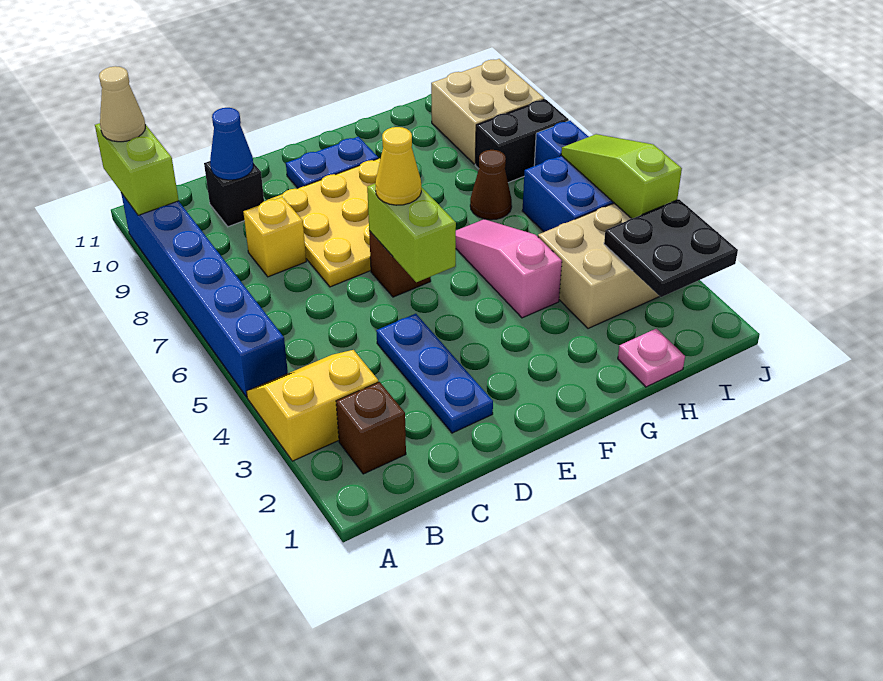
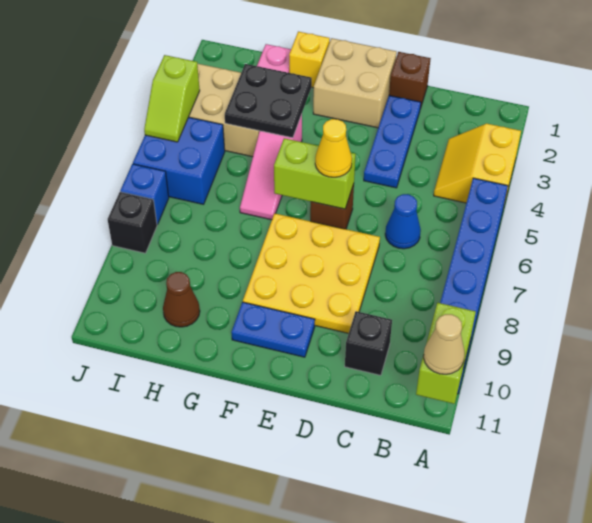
yellow 2x2 slope [246,350,378,461] -> yellow 2x2 slope turned to [434,124,521,204]
brown 1x1 brick [336,382,406,474] -> brown 1x1 brick moved to [389,52,431,108]
yellow 1x1 brick [243,197,306,277] -> yellow 1x1 brick moved to [289,32,330,88]
blue 1x1 cone [210,108,253,180] -> blue 1x1 cone moved to [385,194,421,249]
lime 1x2 brick [367,184,456,282] -> lime 1x2 brick turned to [274,138,356,209]
brown 1x1 cone [470,150,512,220] -> brown 1x1 cone moved to [163,272,200,327]
black 2x2 plate [604,199,738,297] -> black 2x2 plate moved to [225,64,312,138]
black 1x2 brick [475,99,569,183] -> black 1x1 brick [108,192,157,253]
tan 2x2 brick [431,59,544,164] -> tan 2x2 brick moved to [313,38,397,128]
lime 1x3 slope [561,134,682,218] -> lime 1x2 slope [144,55,200,142]

